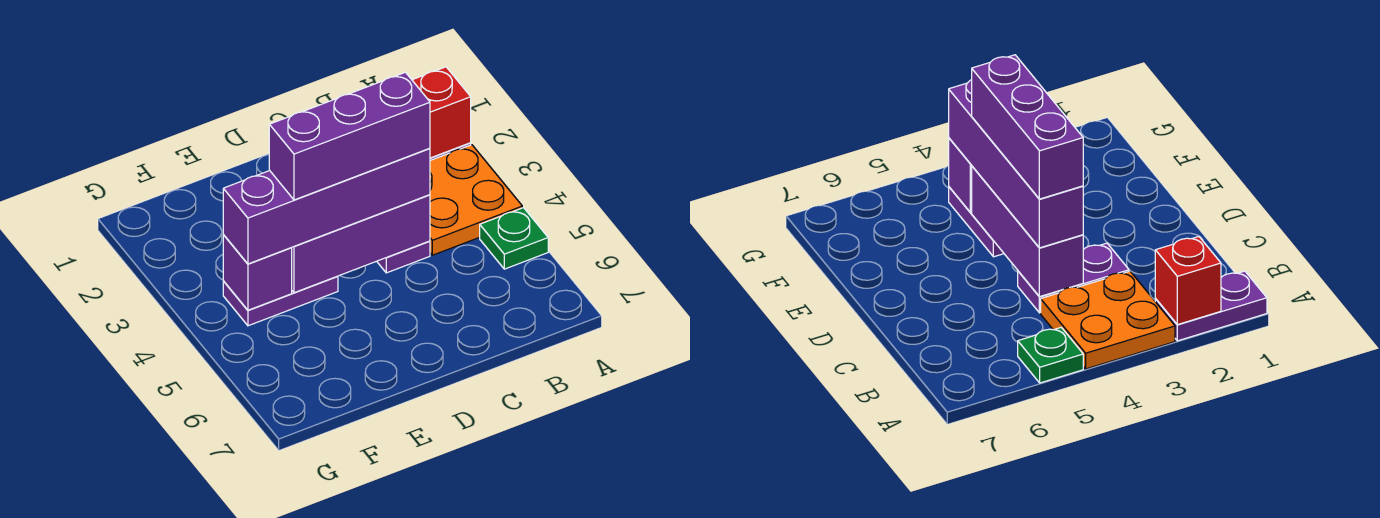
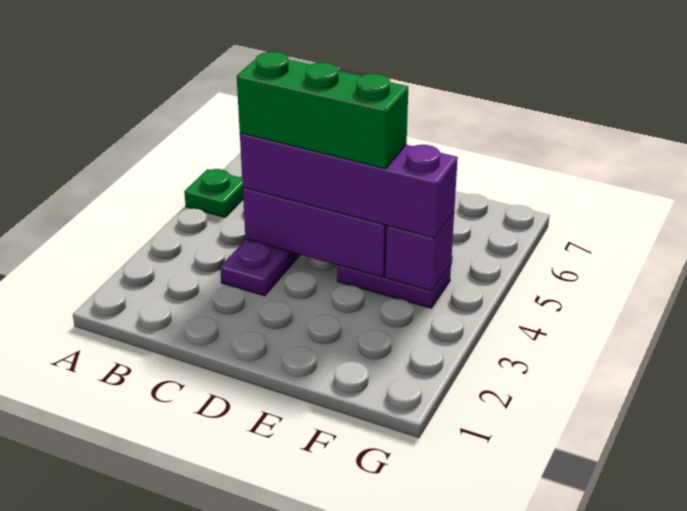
purple 1x2 plate [1155,271,1267,341] -> none
red 1x1 brick [412,67,471,158] -> none
orange 2x2 plate [430,145,522,255] -> none
purple 1x3 brick [269,72,430,200] -> green 1x3 brick [237,52,408,169]

